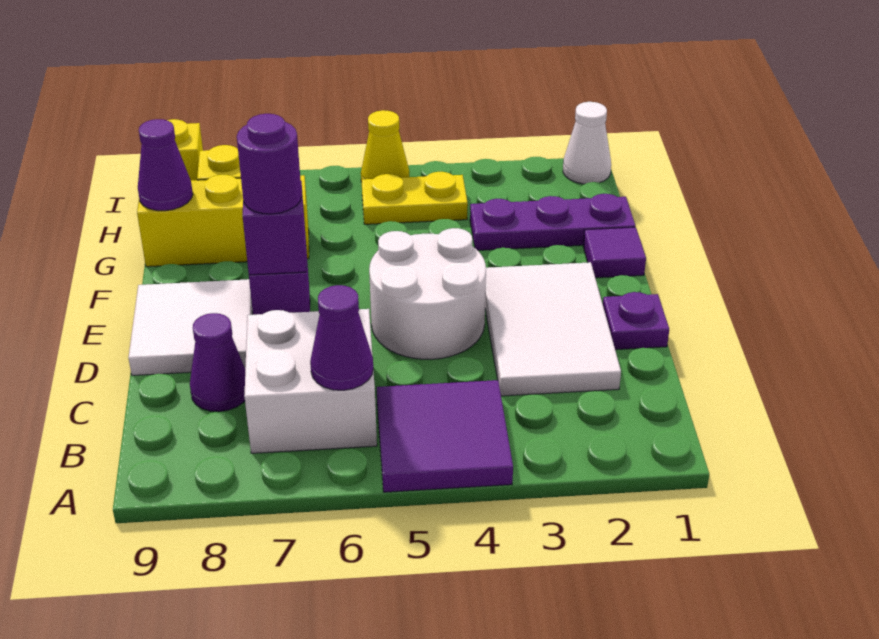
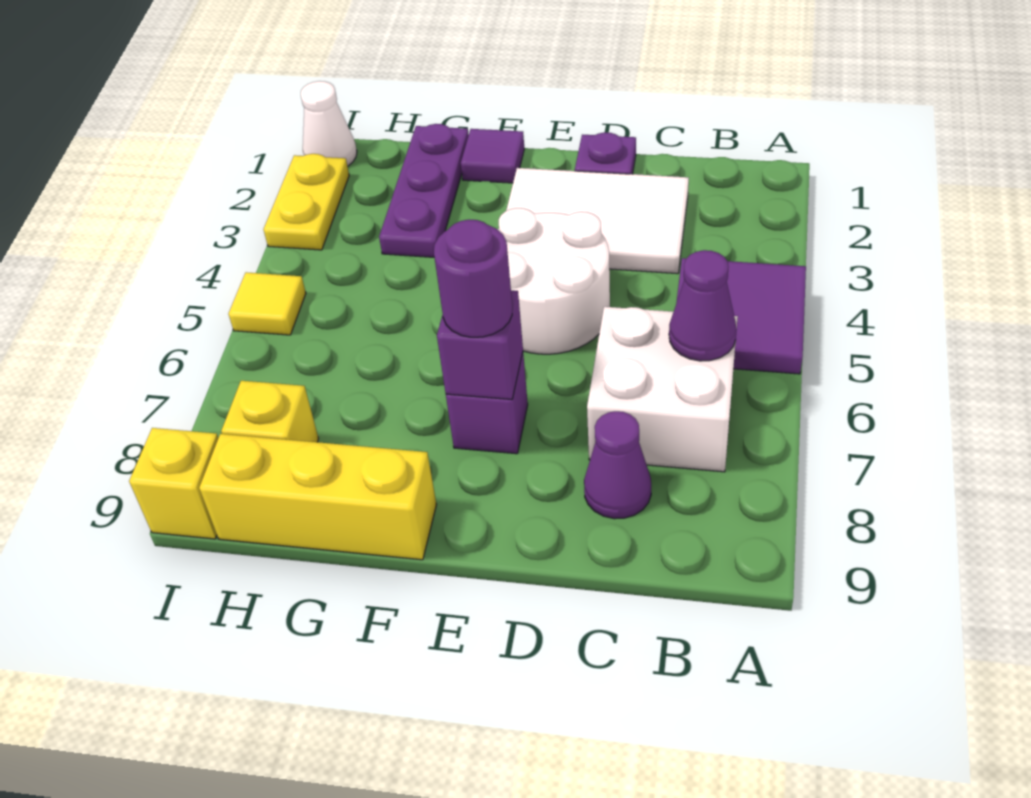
white 2x2 tile [128,279,252,376] -> none
yellow 1x3 brick [137,175,309,267] -> yellow 1x3 brick turned to [199,434,437,560]
purple 1x1 cone [138,119,193,211] -> none
yellow 1x2 plate [362,172,468,224] -> yellow 1x2 plate moved to [263,154,349,250]
yellow 1x1 cone [361,110,409,182] -> yellow 1x1 tile [229,272,306,335]

